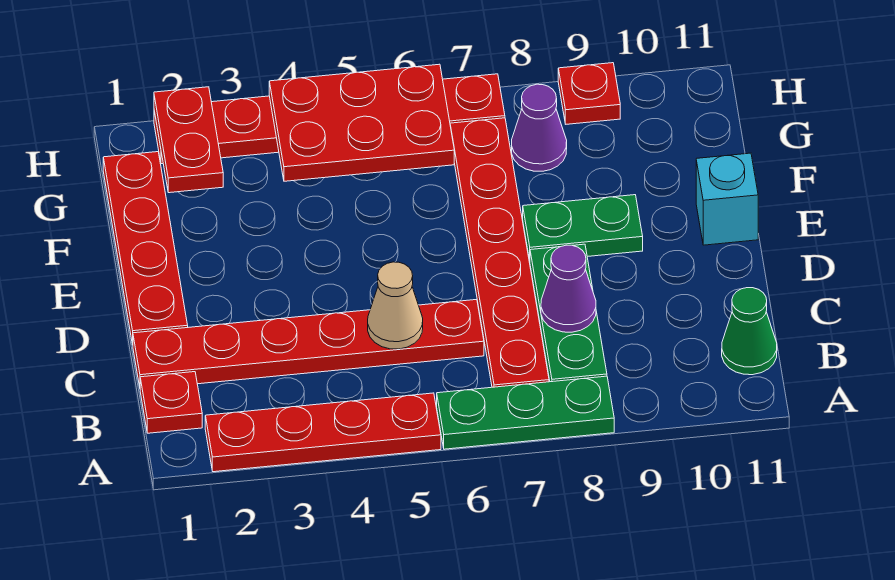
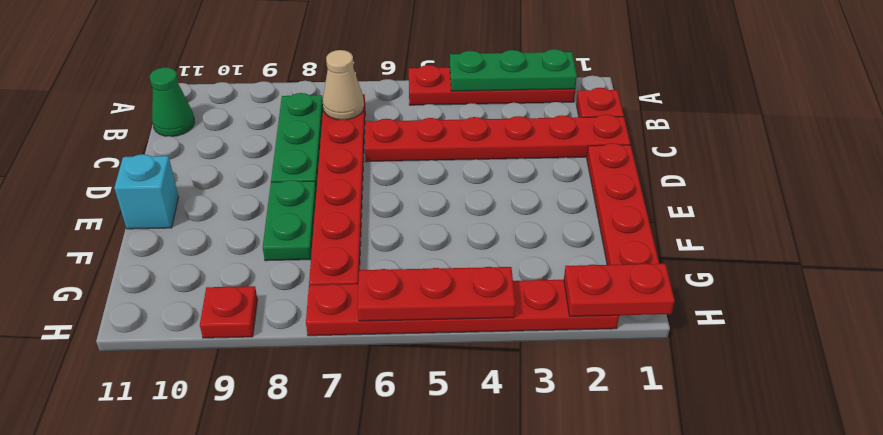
green 1x3 plate [437,376,614,449] -> green 1x3 plate moved to [450,49,577,91]
tan 1x1 cone [368,262,423,349] -> tan 1x1 cone moved to [323,50,364,120]
purple 1x1 cone [541,245,596,332] -> none
green 1x2 plate [523,195,643,260] -> green 1x2 plate turned to [263,180,316,261]
red 1x2 plate [154,87,223,193] -> red 1x2 plate turned to [564,263,675,316]
red 2x3 plate [269,64,454,181] -> red 1x3 plate [358,267,515,321]
purple 1x1 cone [512,84,567,171] -> none

